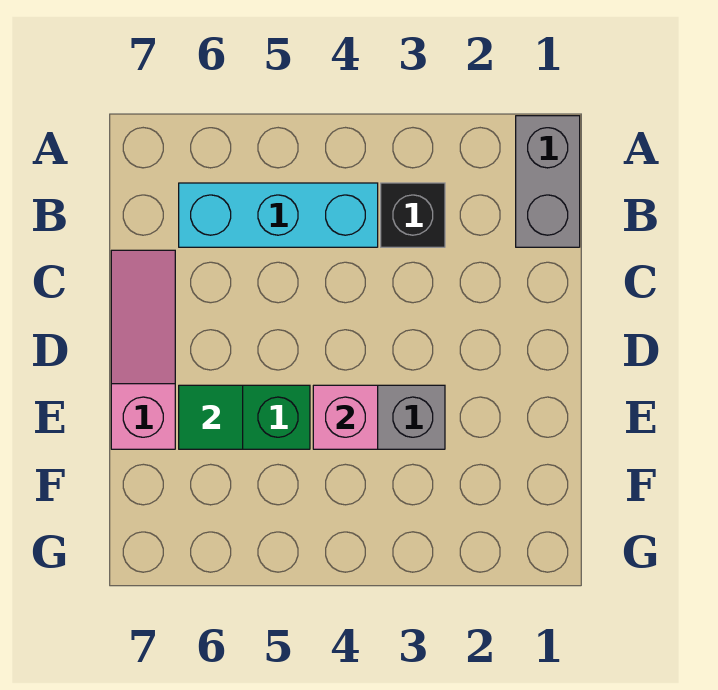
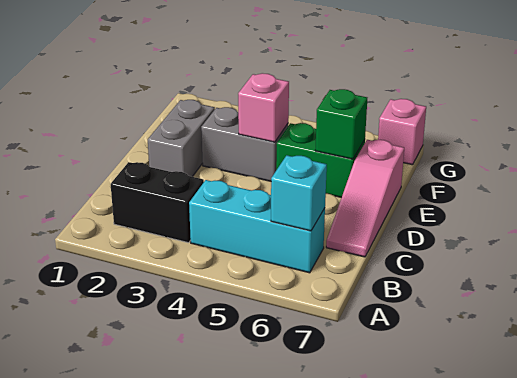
grey 1x2 brick [516,116,580,247] -> grey 1x2 brick moved to [148,100,215,177]
black 1x1 brick [381,183,445,247] -> black 1x2 brick [111,162,204,243]
none -> cyan 1x1 brick [271,155,327,231]
green 1x1 tile [179,385,243,449] -> green 1x1 brick [315,89,367,159]
none -> pink 1x1 brick [378,99,426,165]

